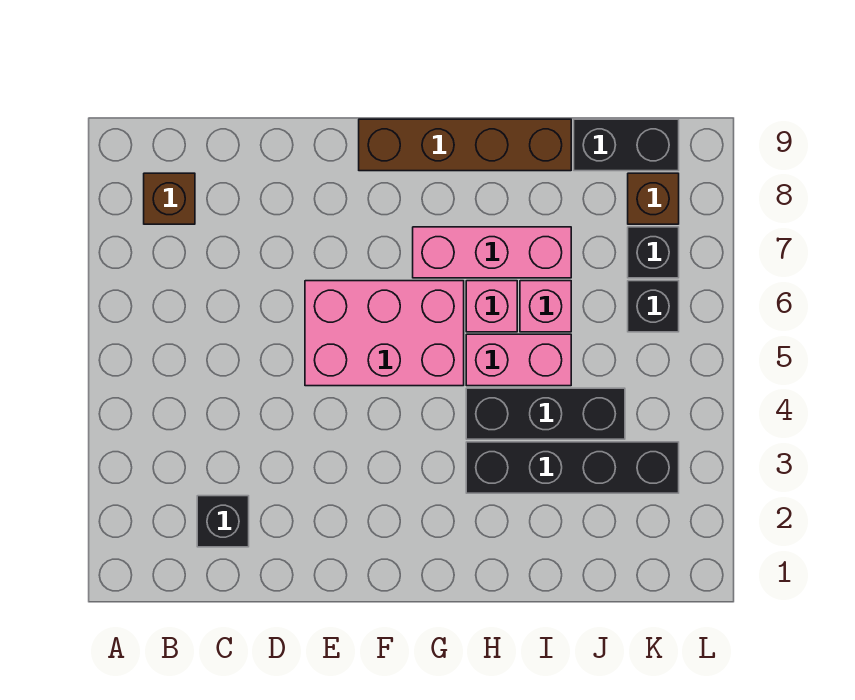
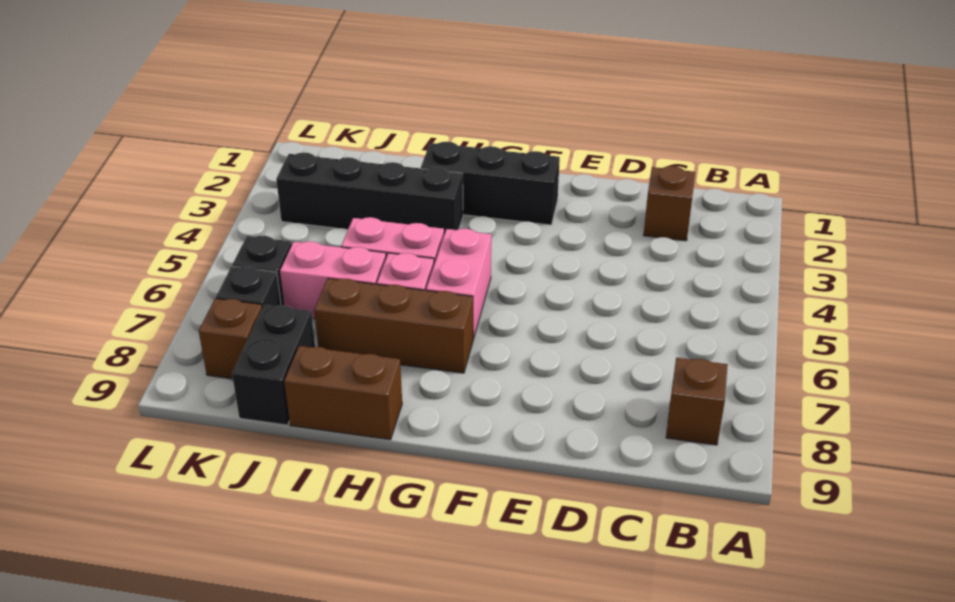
black 1x1 brick [197,496,249,547] -> brown 1x1 brick [644,166,695,241]
pink 2x3 brick [305,281,464,386] -> pink 1x2 brick [426,229,491,339]
brown 1x4 brick [359,119,571,171] -> brown 1x2 brick [284,346,402,440]
pink 1x3 brick [413,227,571,278] -> brown 1x3 brick [314,278,473,373]
black 1x3 brick [466,388,625,439] -> black 1x3 brick moved to [421,142,560,225]
pink 1x1 brick [520,281,571,332] -> pink 1x2 brick [280,241,386,319]
black 1x2 brick [574,119,679,171] -> black 1x2 brick turned to [232,305,315,425]

